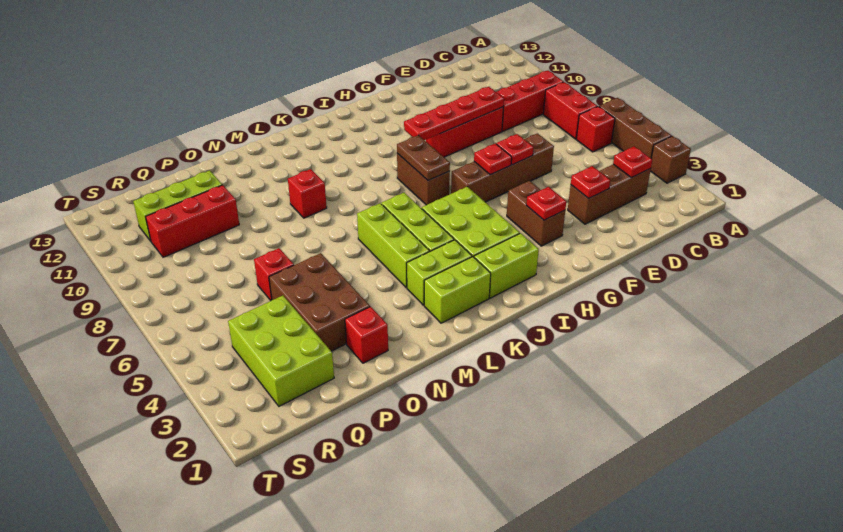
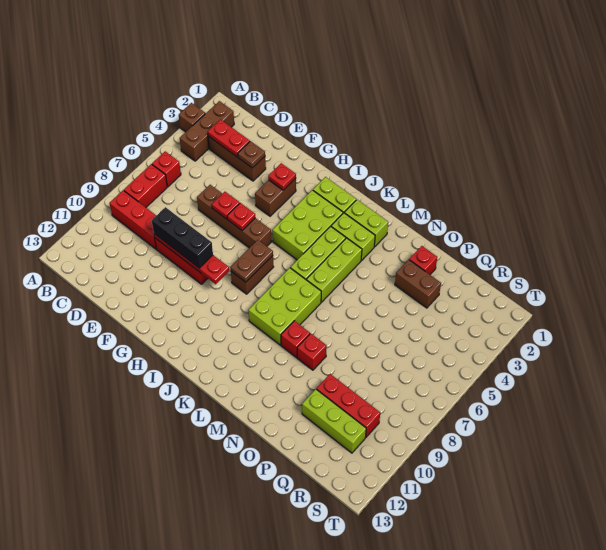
brown 1x3 brick [599,98,671,158] -> brown 1x3 brick moved to [180,101,234,161]
red 1x1 plate [613,146,652,178] -> red 1x2 plate [208,120,250,157]
red 1x1 plate [571,166,610,199] -> brown 1x1 plate [238,141,265,168]
none -> black 1x3 brick [152,207,213,268]
brown 2x3 brick [269,253,370,351] -> brown 1x2 brick [395,260,441,308]
red 1x1 brick [254,248,294,300] -> red 1x1 brick moved to [297,333,327,370]
lime 2x3 brick [228,296,334,406] -> lime 2x3 brick moved to [248,268,321,345]

